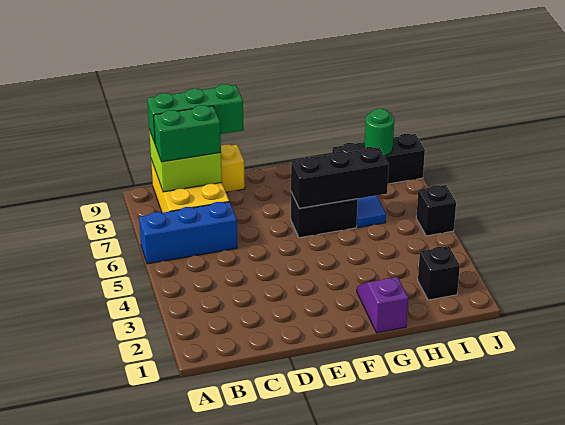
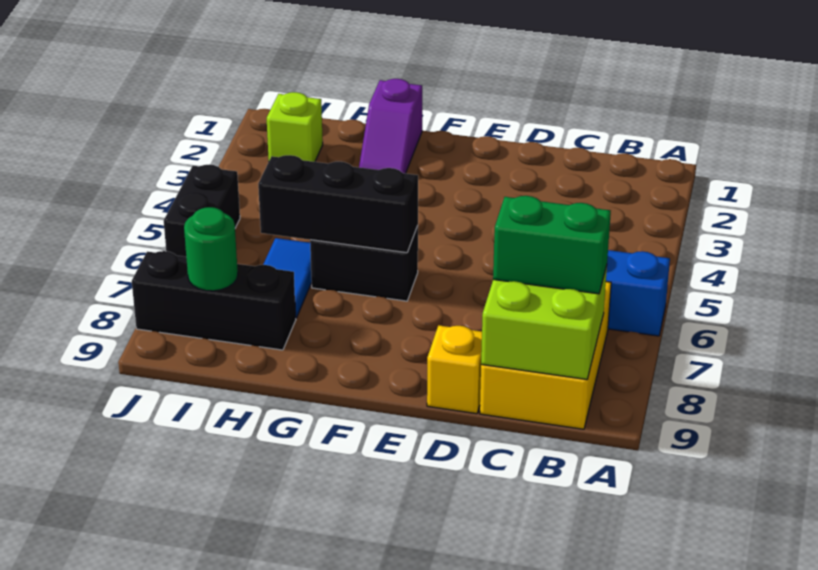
green 1x3 brick [147,84,244,143] -> none
black 1x1 brick [418,246,460,300] -> lime 1x1 brick [267,92,323,162]
black 1x1 brick [416,185,456,236] -> black 1x2 brick [164,165,240,257]

